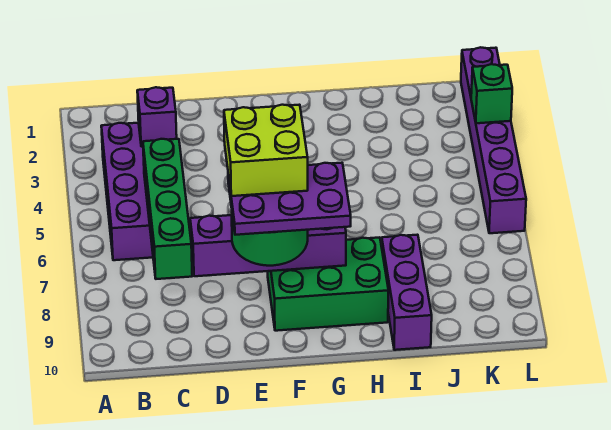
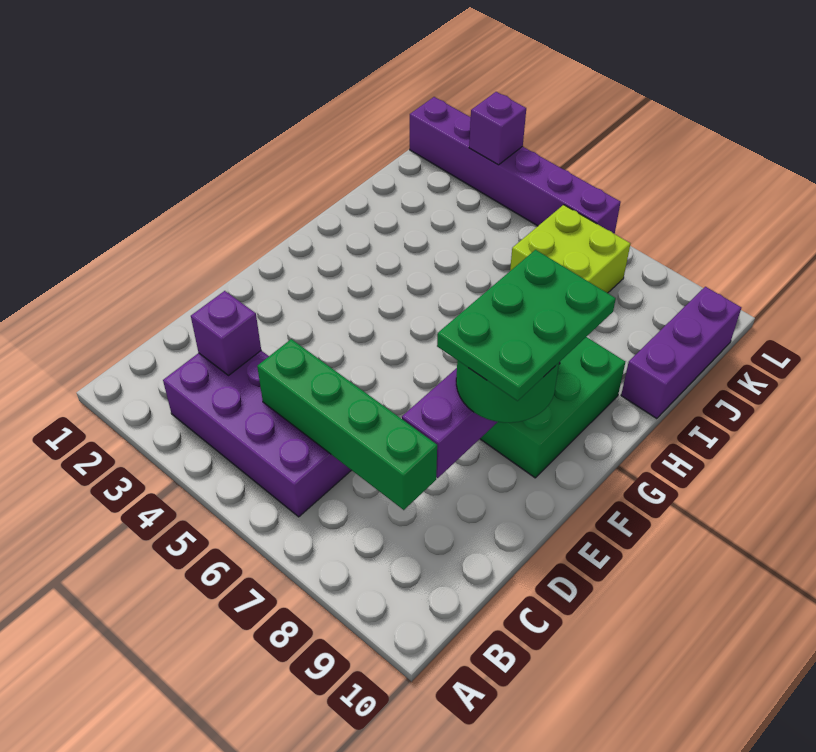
lime 2x2 brick [224,105,308,196] -> lime 2x2 brick moved to [510,205,630,293]
purple 2x3 plate [228,163,351,235] -> green 2x3 plate [437,250,616,401]
purple 1x3 brick [382,235,432,350] -> purple 1x3 brick turned to [621,287,741,419]
green 1x1 brick [471,64,512,123] -> purple 1x1 brick [469,92,526,165]

